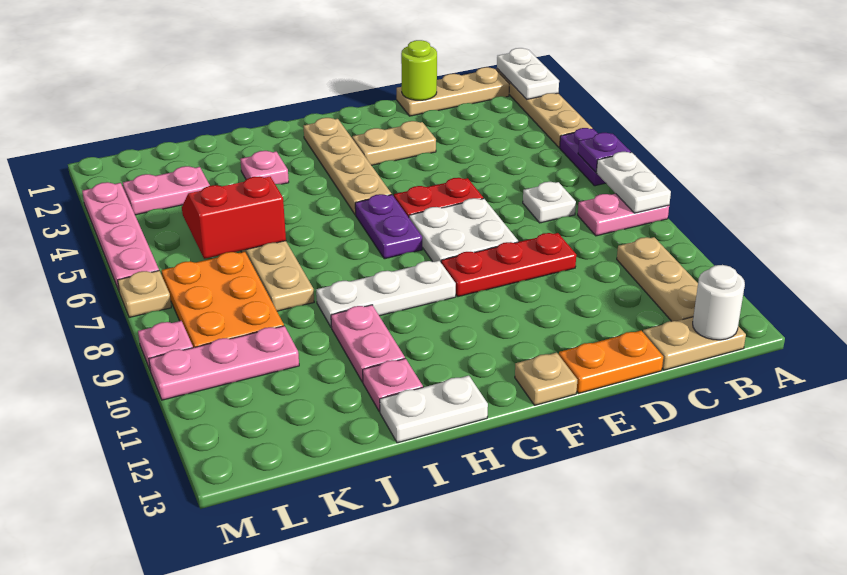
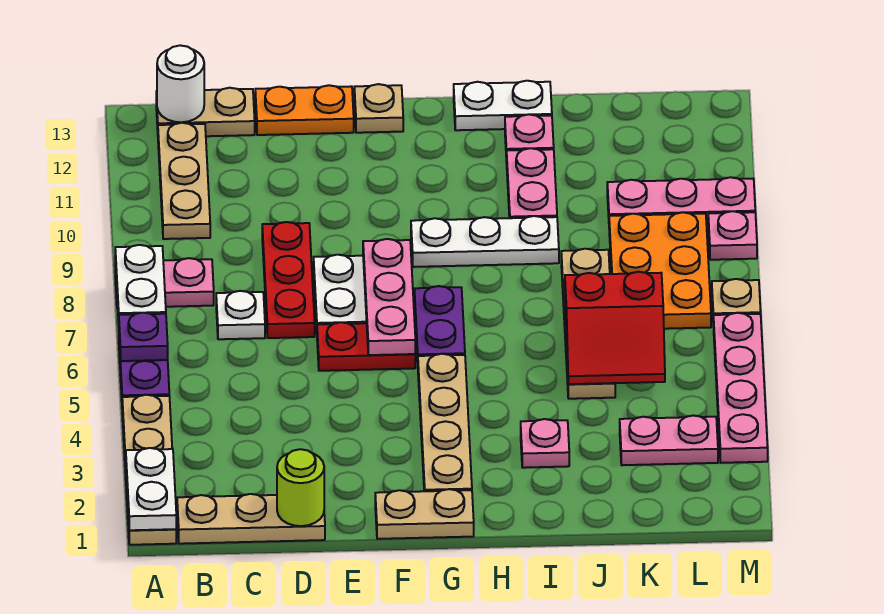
red 1x3 plate [441,233,576,297] -> red 1x3 plate turned to [262,222,315,338]
tan 1x2 plate [352,121,436,165] -> tan 1x2 plate moved to [375,489,474,539]
none -> pink 1x3 plate [363,239,415,355]

